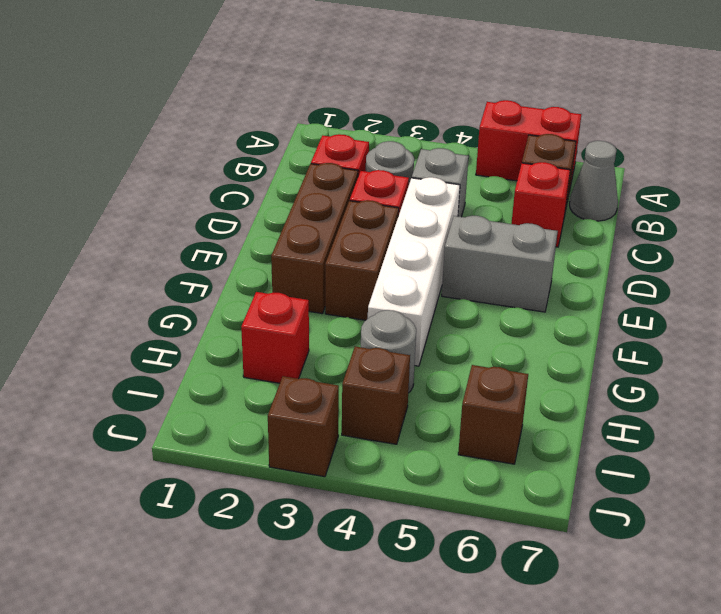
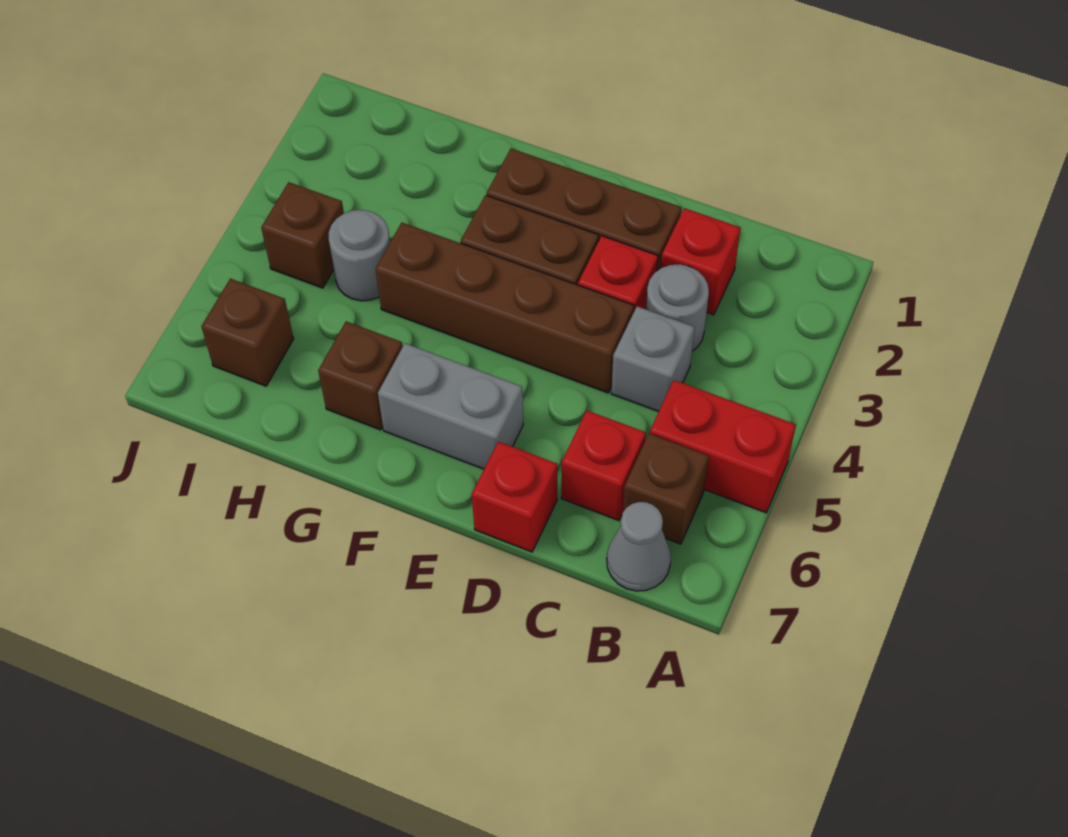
red 1x2 brick [476,100,581,187] -> red 1x2 brick turned to [650,380,796,513]
white 1x4 brick [368,177,460,366] -> brown 1x4 brick [376,223,634,393]
grey 1x2 brick [442,216,558,312] -> grey 1x2 brick turned to [378,343,523,469]
red 1x1 brick [241,292,309,383] -> red 1x1 brick moved to [472,441,557,552]
brown 1x1 brick [268,376,339,477] -> brown 1x1 brick moved to [318,321,403,430]

